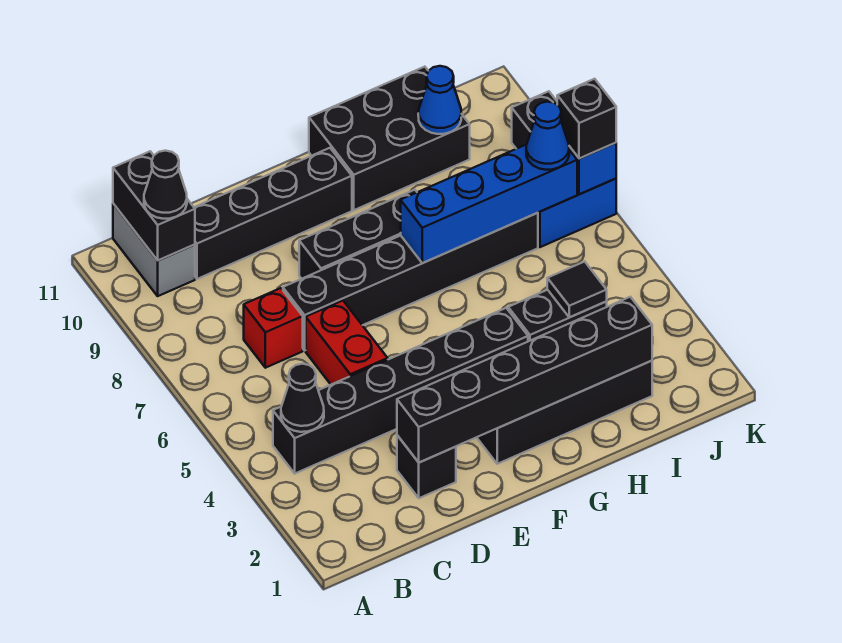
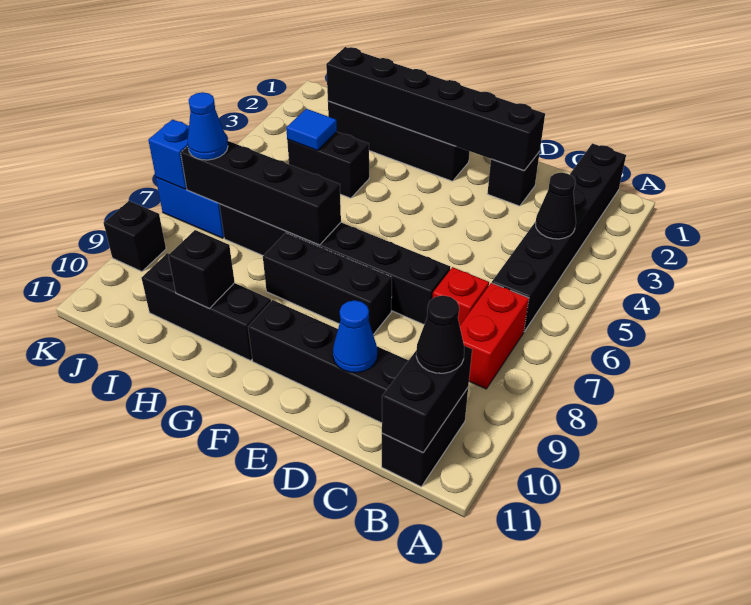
black 1x6 brick [273,308,528,473] -> black 1x6 brick turned to [492,143,626,332]
grey 1x2 brick [113,204,195,296] -> black 1x2 brick [382,388,468,487]
red 1x2 brick [306,301,388,384] -> red 1x2 brick moved to [460,283,529,389]
blue 1x4 brick [401,144,577,263] -> black 1x4 brick [181,141,341,245]
black 2x3 brick [309,67,470,210] -> black 1x3 brick [141,253,271,361]
black 1x1 tile [547,262,607,317] -> blue 1x1 tile [286,109,337,150]
blue 1x1 cone [418,66,461,134] -> blue 1x1 cone moved to [333,300,377,373]
black 1x1 brick [557,79,616,159] -> black 1x1 brick moved to [168,230,235,308]

